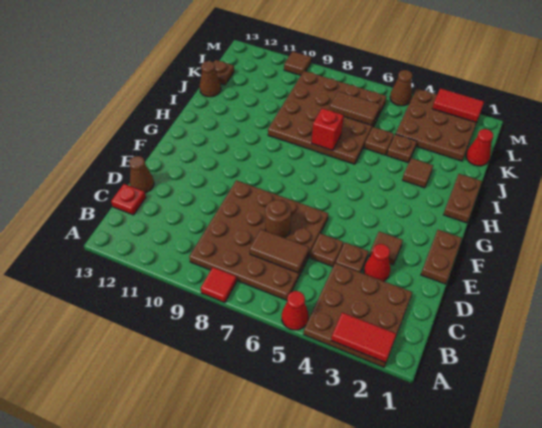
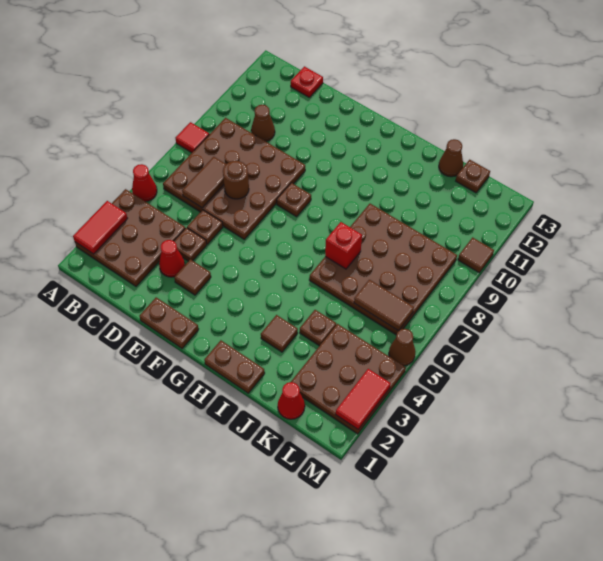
brown 1x1 cone [129,156,154,193] -> brown 1x1 cone moved to [251,105,275,142]
brown 1x1 plate [364,127,394,155] -> brown 1x1 plate moved to [277,183,311,217]
brown 1x2 tile [329,91,380,125] -> brown 1x2 tile turned to [354,280,414,331]

